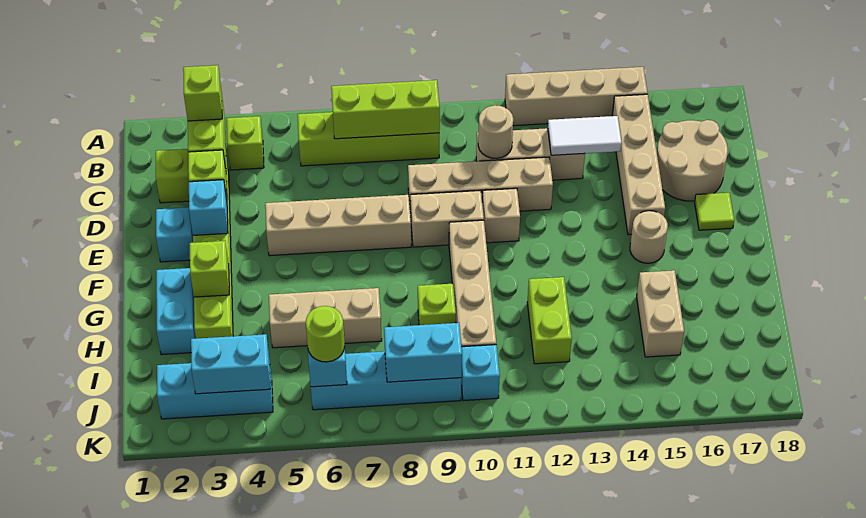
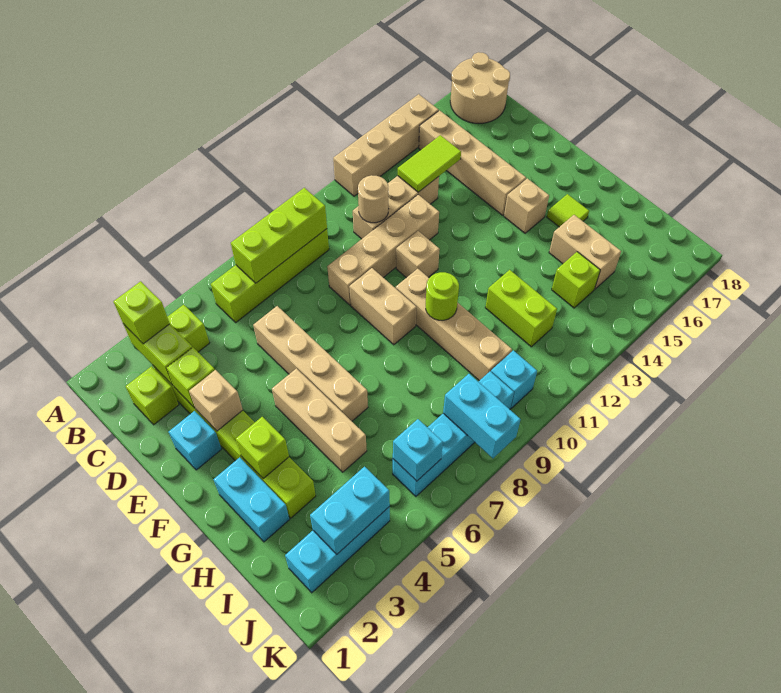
white 1x2 tile [548,116,622,155] -> lime 1x2 tile [398,135,461,192]
tan 2x2 round brick [657,120,728,201] -> tan 2x2 round brick moved to [450,52,510,123]
cyan 1x1 brick [189,180,228,235] -> tan 1x1 brick [189,370,243,431]
tan 1x4 brick [265,195,411,256] -> tan 1x4 brick turned to [253,306,368,421]
tan 1x2 brick [410,190,484,247] -> tan 1x2 brick turned to [349,268,417,345]
lime 1x1 tile [695,193,734,230] -> lime 1x1 tile moved to [547,194,589,227]
tan 1x1 round brick [630,211,668,263] -> tan 1x1 brick [504,178,549,233]
tan 1x3 brick [269,288,382,348] -> tan 1x3 brick turned to [272,368,367,472]
lime 1x1 brick [418,284,456,325] -> lime 1x1 brick moved to [552,252,600,308]
lime 1x1 round brick [306,306,345,362] -> lime 1x1 round brick moved to [426,272,459,320]
cyan 1x2 brick [384,323,462,382] -> cyan 1x2 brick turned to [443,374,521,458]

